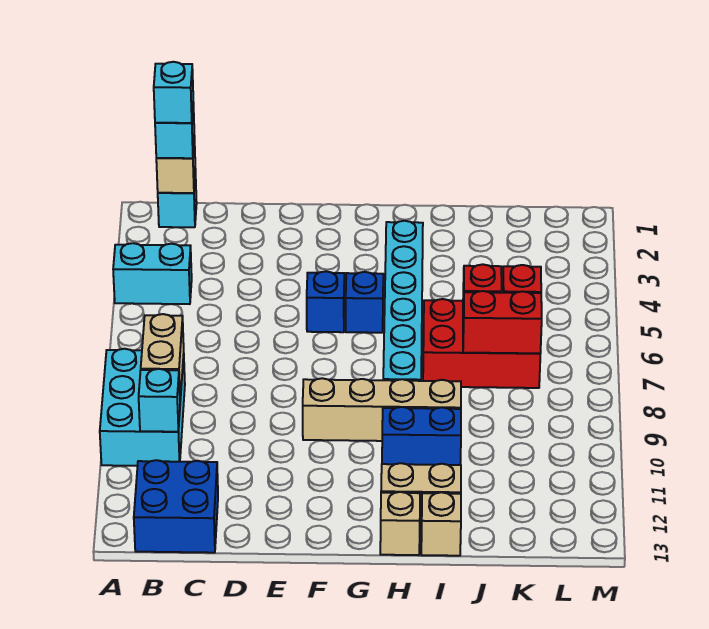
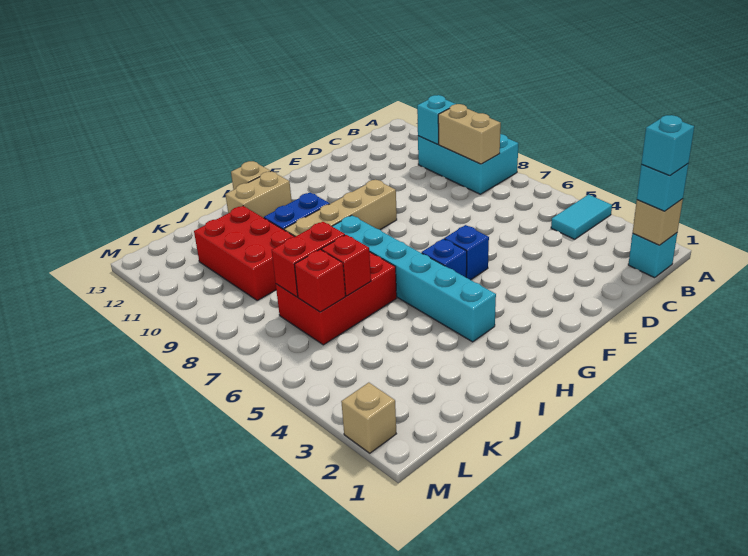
cyan 1x2 brick [113,243,192,304] -> cyan 1x2 tile [551,195,612,239]
blue 2x2 brick [134,460,218,553] -> none
tan 1x1 brick [421,492,461,556] -> tan 1x1 brick moved to [341,383,396,453]
none -> red 2x3 brick [194,206,295,300]

